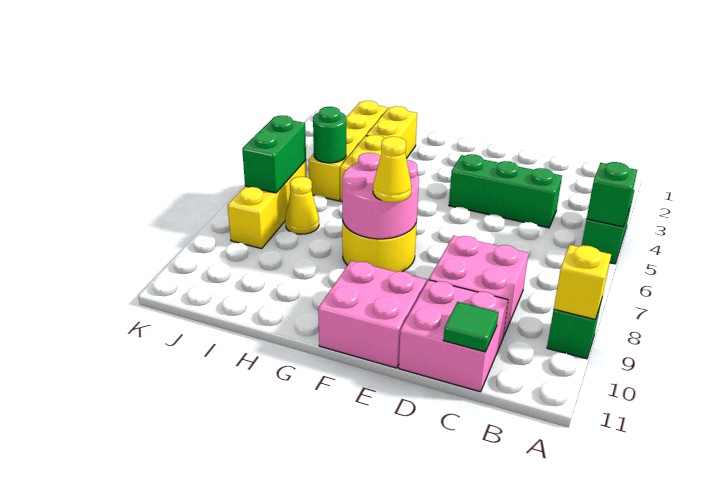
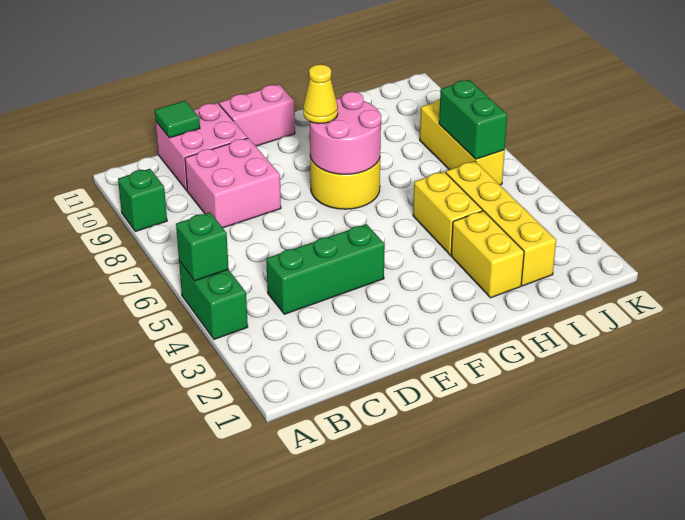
yellow 1x1 brick [554,245,611,319] -> none
pink 2x2 brick [318,261,426,368] -> pink 1x2 brick [219,85,295,146]
green 1x1 round brick [313,107,346,163] -> none
yellow 1x1 cone [285,177,319,234] -> none

